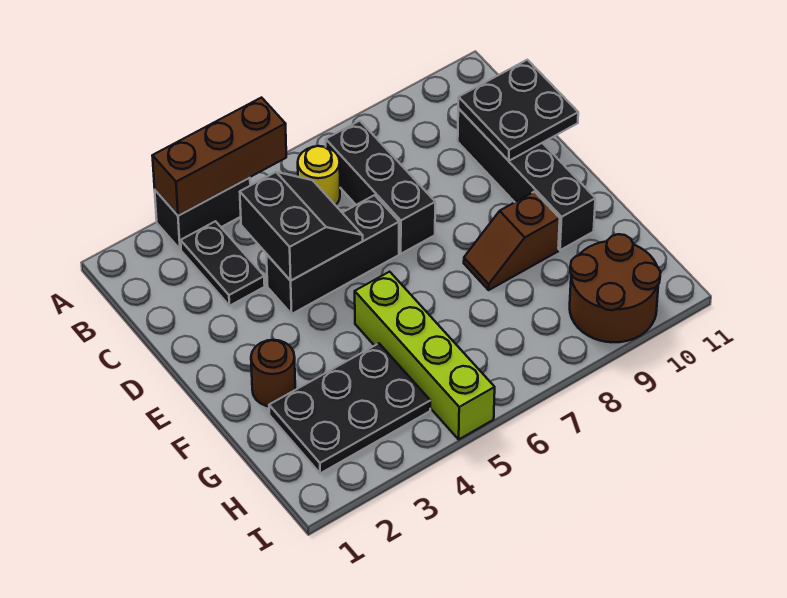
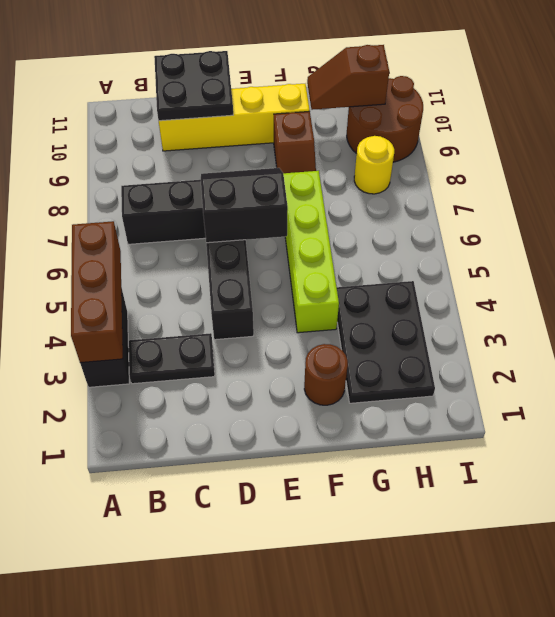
yellow 1x1 round brick [298,146,340,205] -> yellow 1x1 round brick moved to [354,136,394,194]
black 2x2 slope [240,172,363,281] -> black 2x2 slope moved to [201,168,288,243]
black 1x4 brick [458,108,595,250] -> yellow 1x4 brick [159,84,310,151]
lime 1x4 brick [355,272,495,439] -> lime 1x4 brick turned to [283,171,339,333]
none -> brown 1x2 slope [307,45,389,110]

